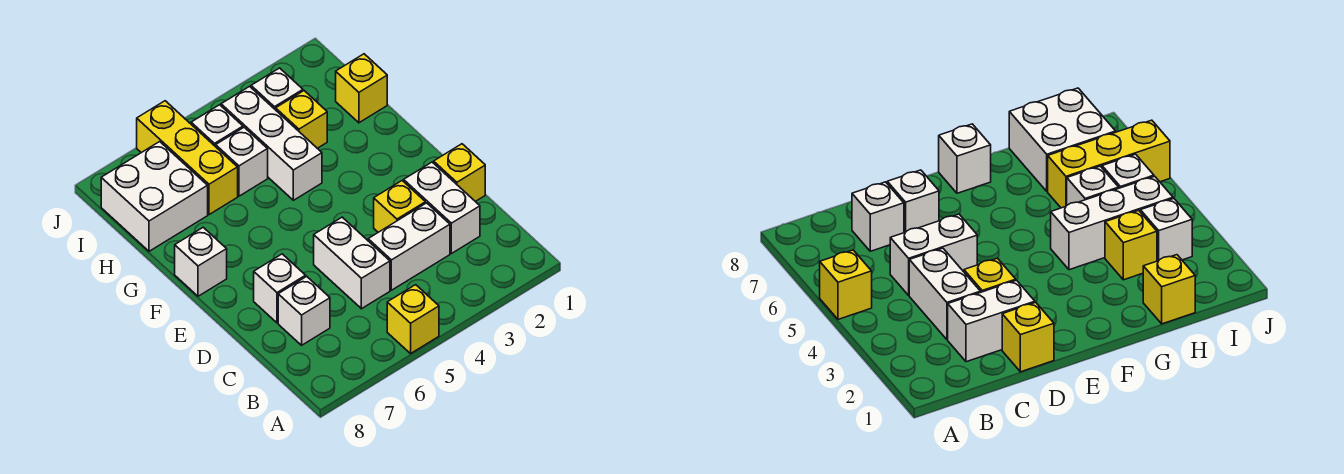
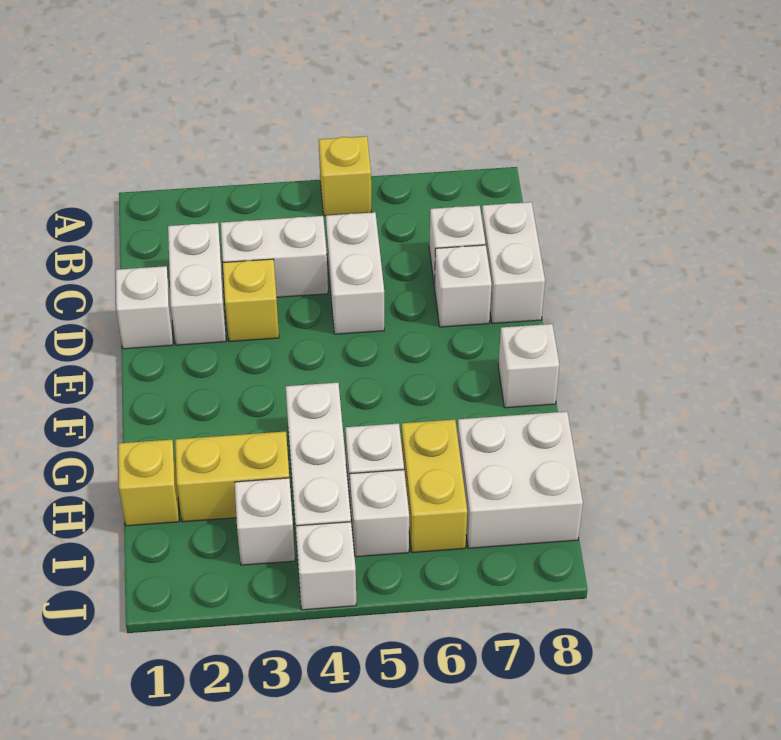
none -> white 1x2 brick [482,202,545,324]
yellow 1x1 brick [434,144,485,202] -> white 1x1 brick [116,266,173,349]
yellow 1x1 brick [276,91,327,148] -> yellow 1x2 brick [175,431,289,522]
yellow 1x3 brick [137,101,238,215] -> yellow 1x2 brick [402,420,467,552]
none -> white 1x1 brick [296,522,356,610]

